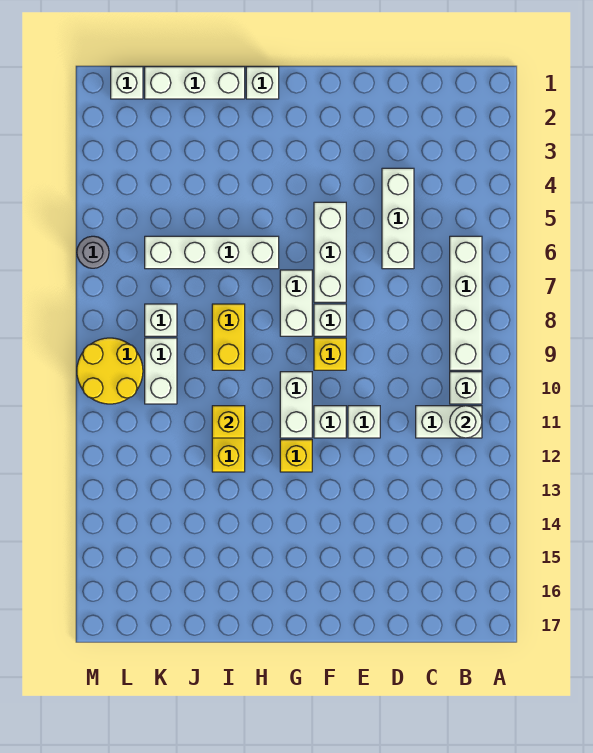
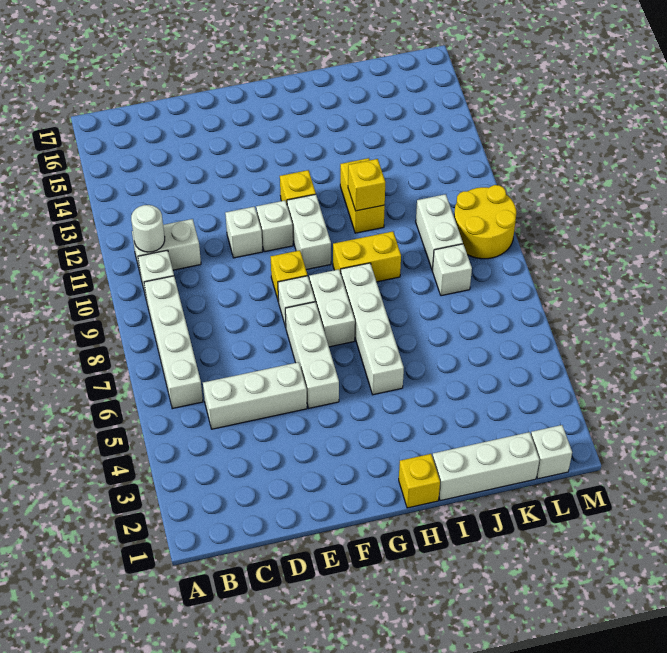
white 1x3 brick [382,168,414,269] -> white 1x3 brick turned to [203,362,307,429]
white 1x1 brick [246,67,279,99] -> yellow 1x1 brick [399,454,440,508]
white 1x4 brick [145,236,279,269] -> white 1x4 brick turned to [341,263,404,395]
yellow 1x2 brick [212,304,245,370] -> yellow 1x2 brick turned to [333,231,401,282]
grey 1x1 round brick [77,236,109,268] -> none

